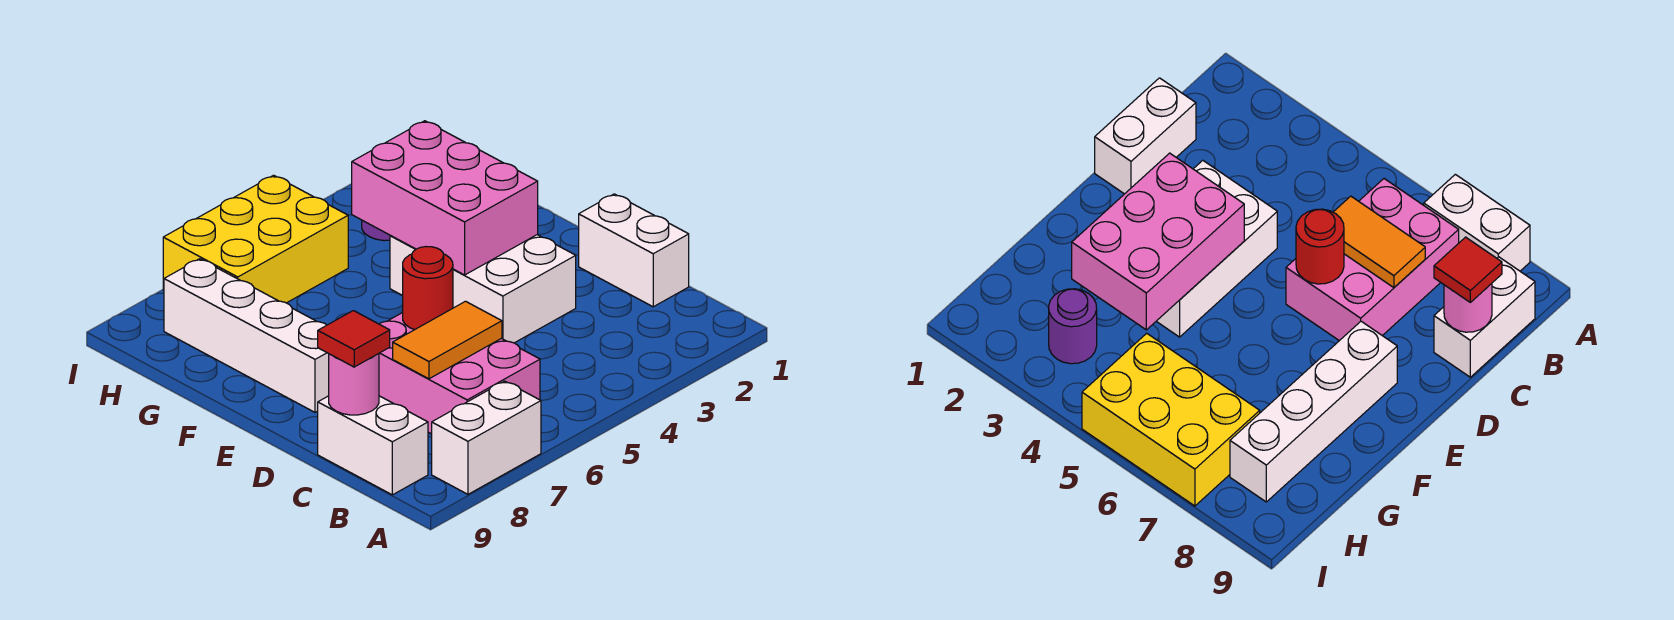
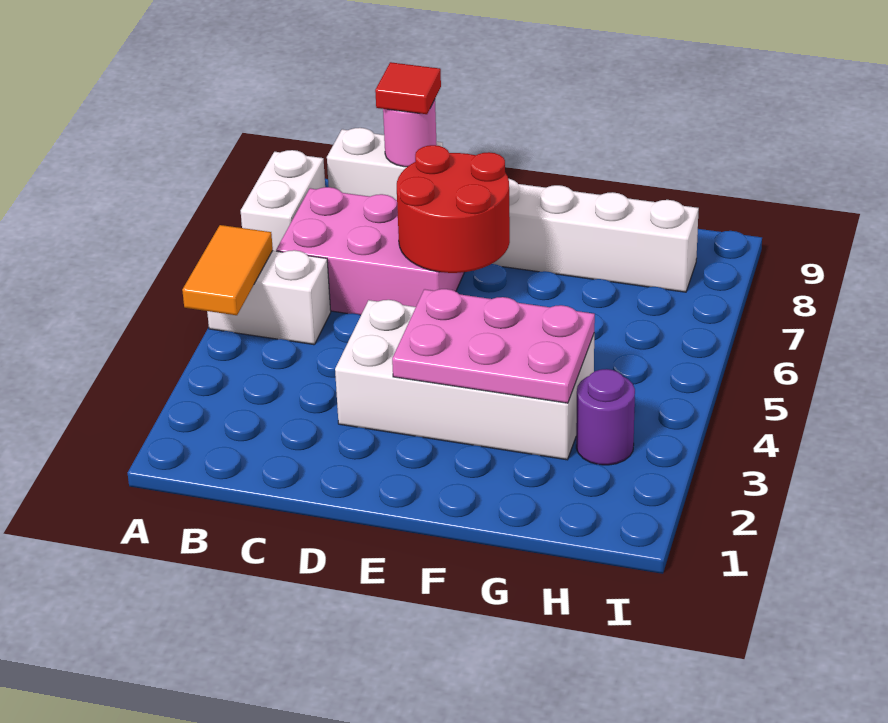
white 1x2 brick [579,194,689,307] -> white 1x2 brick moved to [207,250,331,345]
orange 1x2 tile [393,301,502,379] -> orange 1x2 tile moved to [182,225,273,315]
white 2x3 brick [390,235,576,343] -> white 2x4 brick [335,300,594,460]
red 1x1 round brick [403,247,453,330] -> red 2x2 round brick [397,145,510,273]
pink 2x3 brick [352,121,538,275] -> pink 2x3 plate [392,289,595,403]
yellow 2x3 brick [163,175,348,303] -> none

